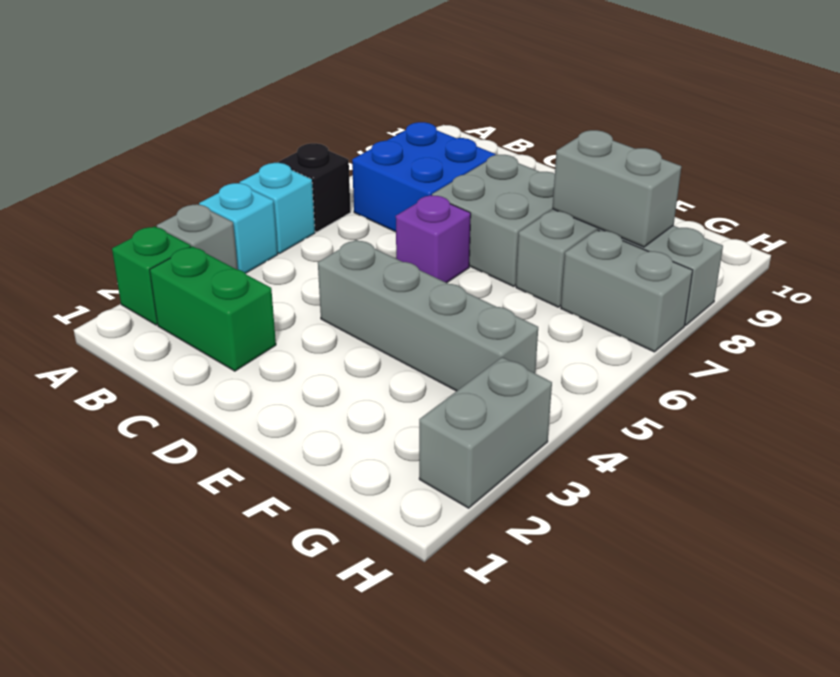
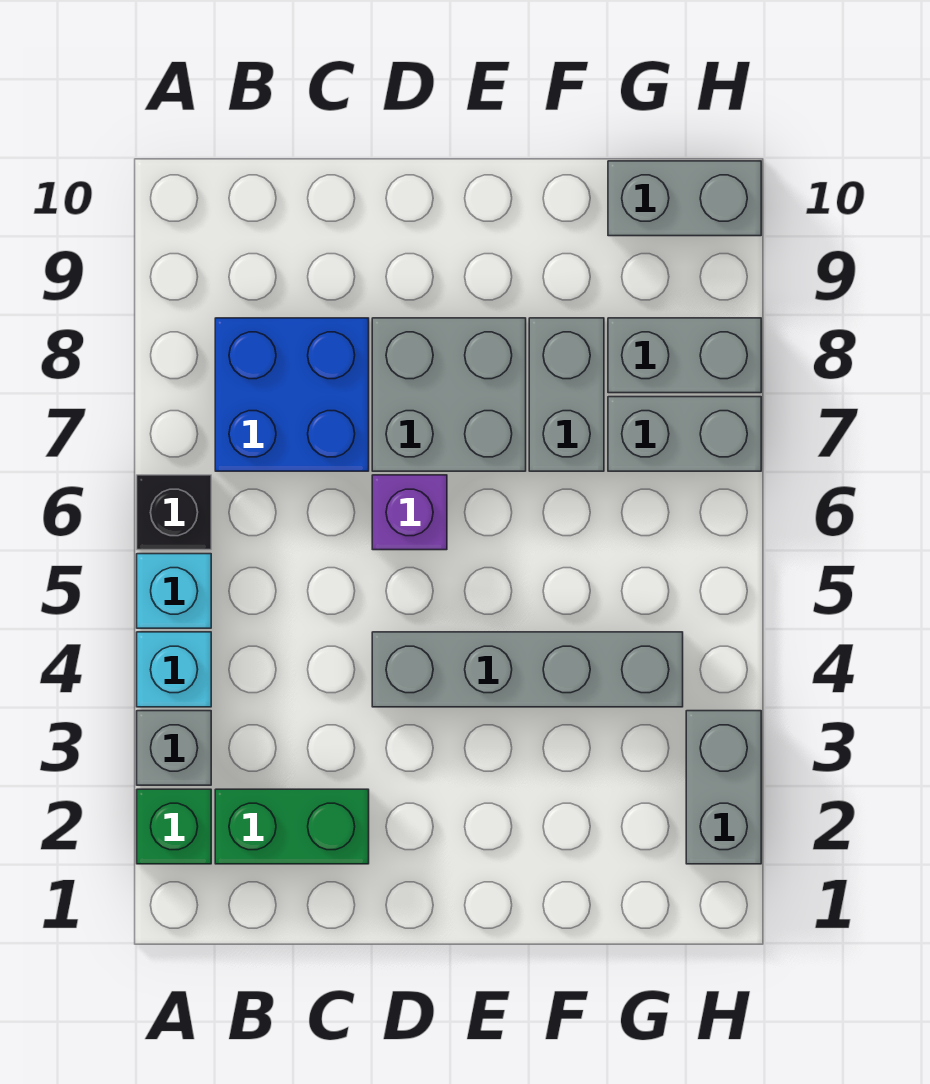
grey 1x2 brick [553,130,681,247] -> grey 1x2 brick moved to [608,161,761,236]

